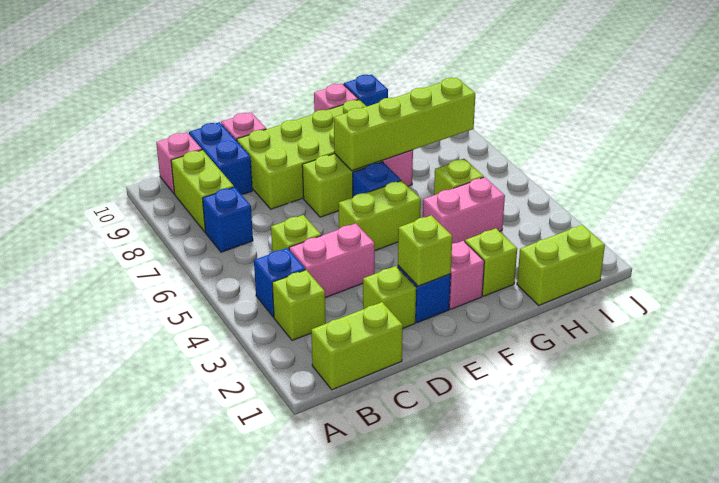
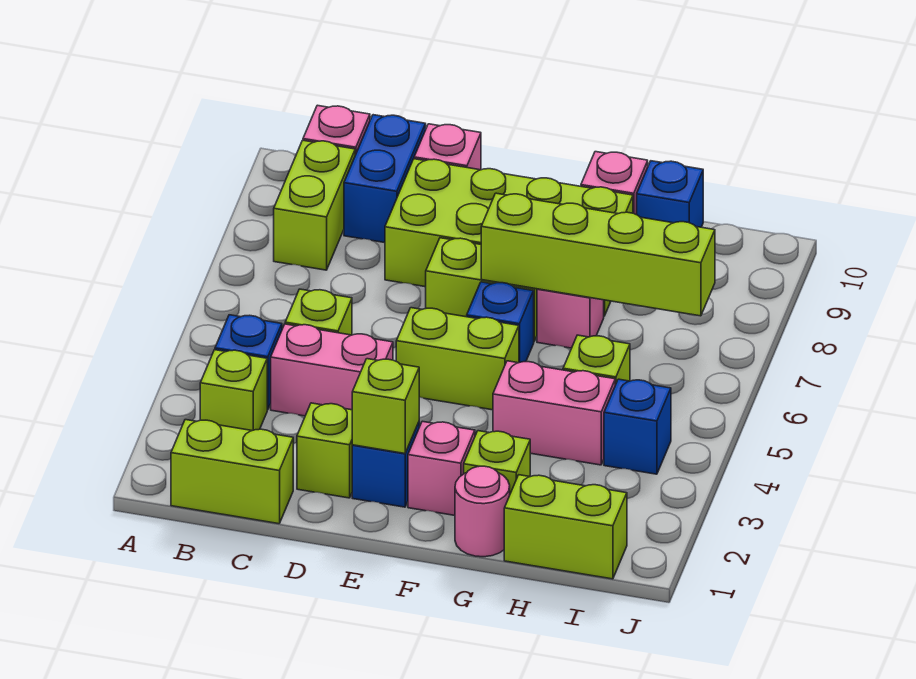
blue 1x1 brick [202,187,253,252] -> blue 1x1 brick moved to [604,379,671,474]
none -> pink 1x1 round brick [455,466,510,557]

